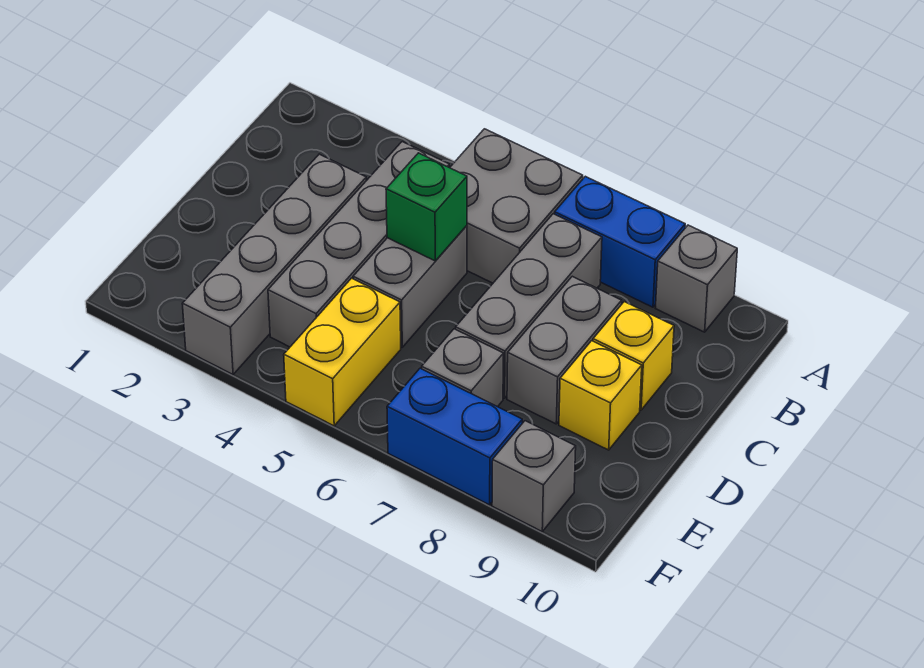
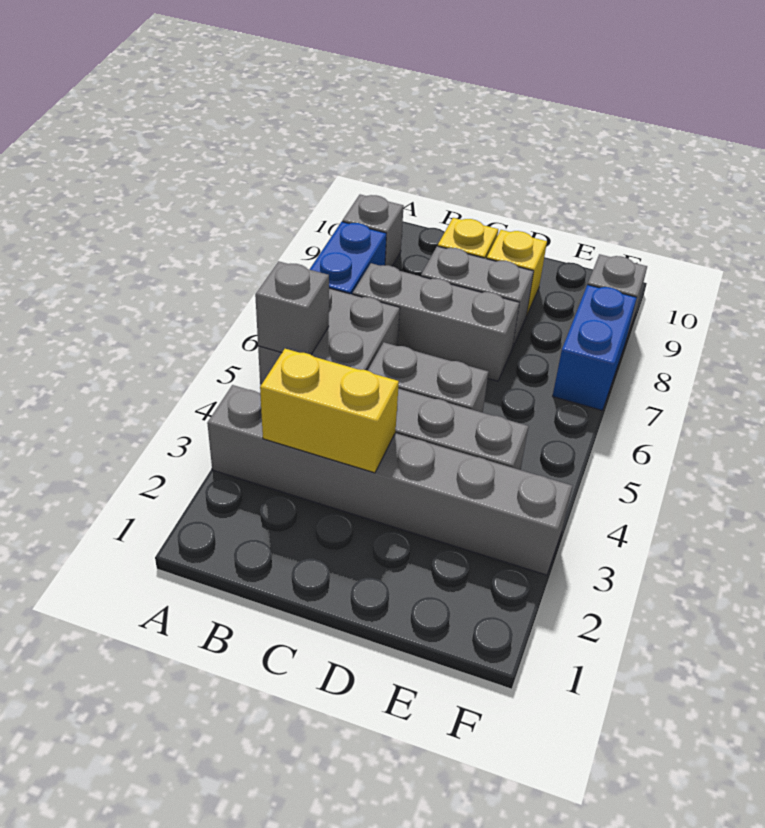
grey 1x4 brick [182,154,366,374] -> grey 1x6 brick [207,385,572,575]
green 1x1 brick [386,153,467,261] -> none
yellow 1x2 brick [284,278,401,426] -> yellow 1x2 brick moved to [260,349,399,473]
grey 1x1 brick [422,329,503,407] -> grey 1x1 brick moved to [255,261,329,355]

